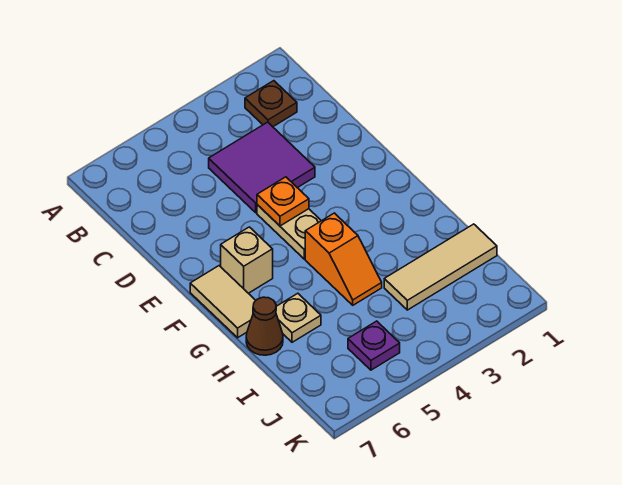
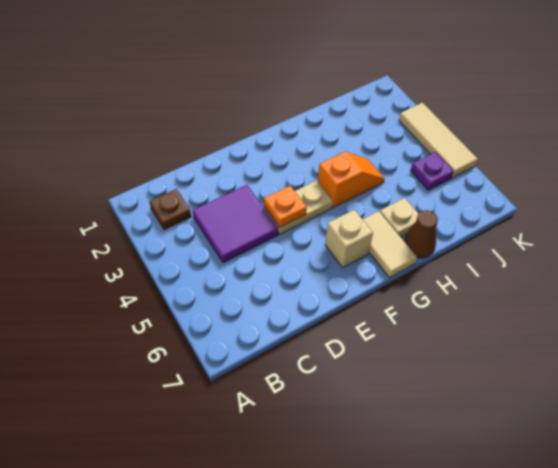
tan 1x2 tile [190,266,256,338] -> tan 1x2 tile turned to [363,211,417,278]
tan 1x3 tile [384,224,497,310] -> tan 1x3 tile moved to [399,103,478,178]

